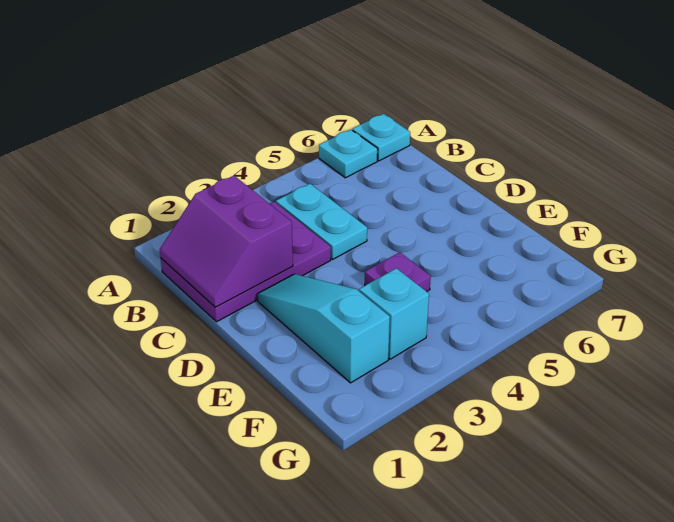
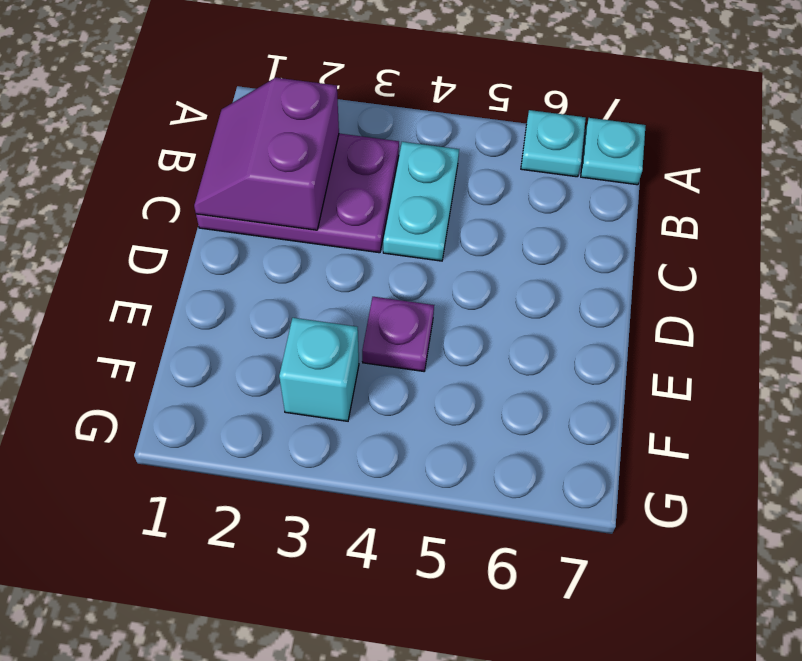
cyan 1x3 slope [258,274,390,383] -> none

